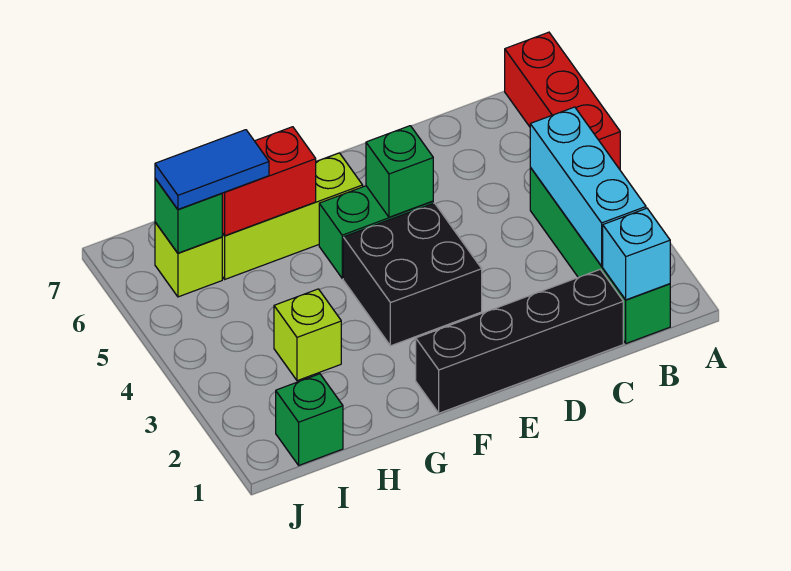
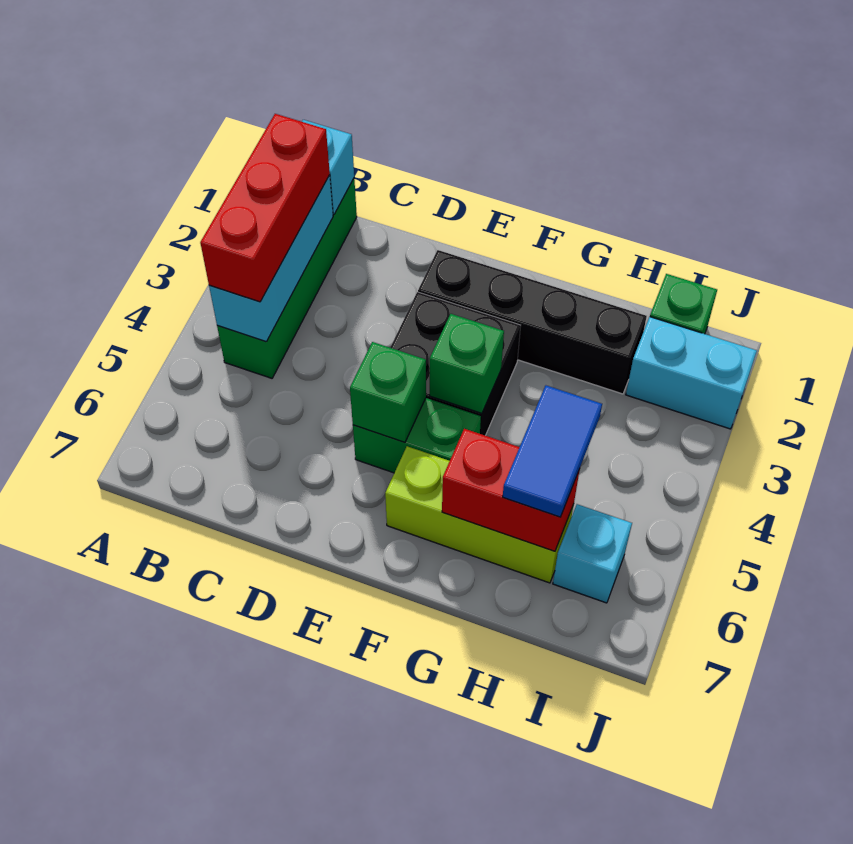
red 1x3 brick [505,32,620,169] -> red 1x3 brick moved to [200,114,330,302]
black 1x4 brick [416,269,623,413] -> black 1x4 brick moved to [418,250,647,394]
lime 1x1 brick [274,289,341,381] -> none
blue 1x2 tile [155,130,269,210] -> blue 1x2 tile turned to [503,386,602,517]
none -> cyan 1x2 brick [626,317,757,429]
lime 1x1 brick [155,222,222,297] -> cyan 1x1 brick [553,504,632,603]
green 1x1 brick [155,179,223,253] -> green 1x1 brick moved to [430,314,504,414]

